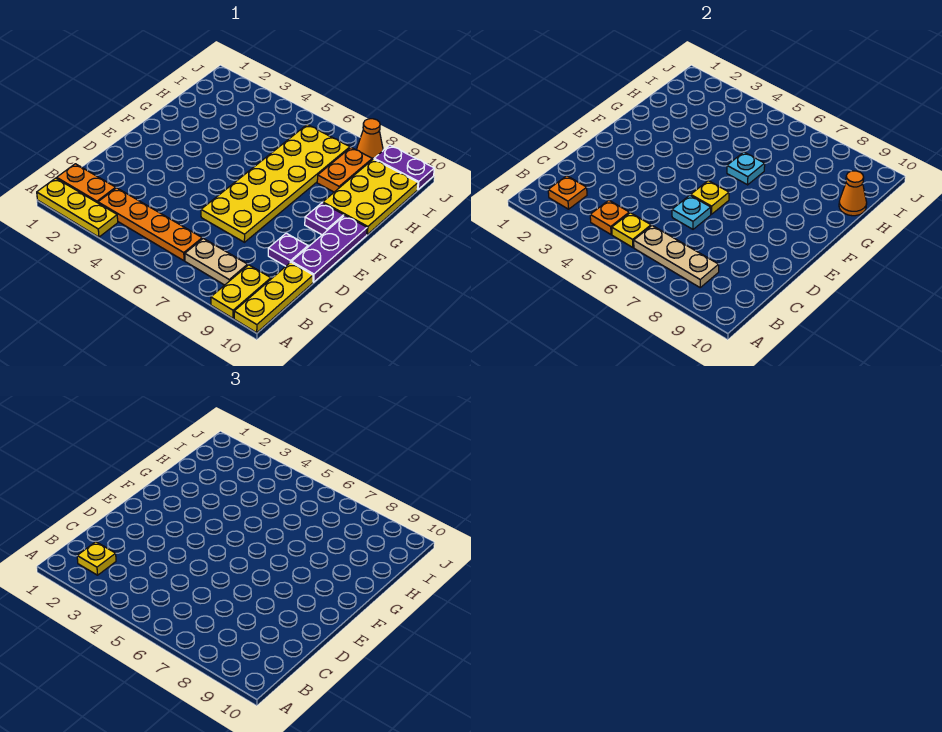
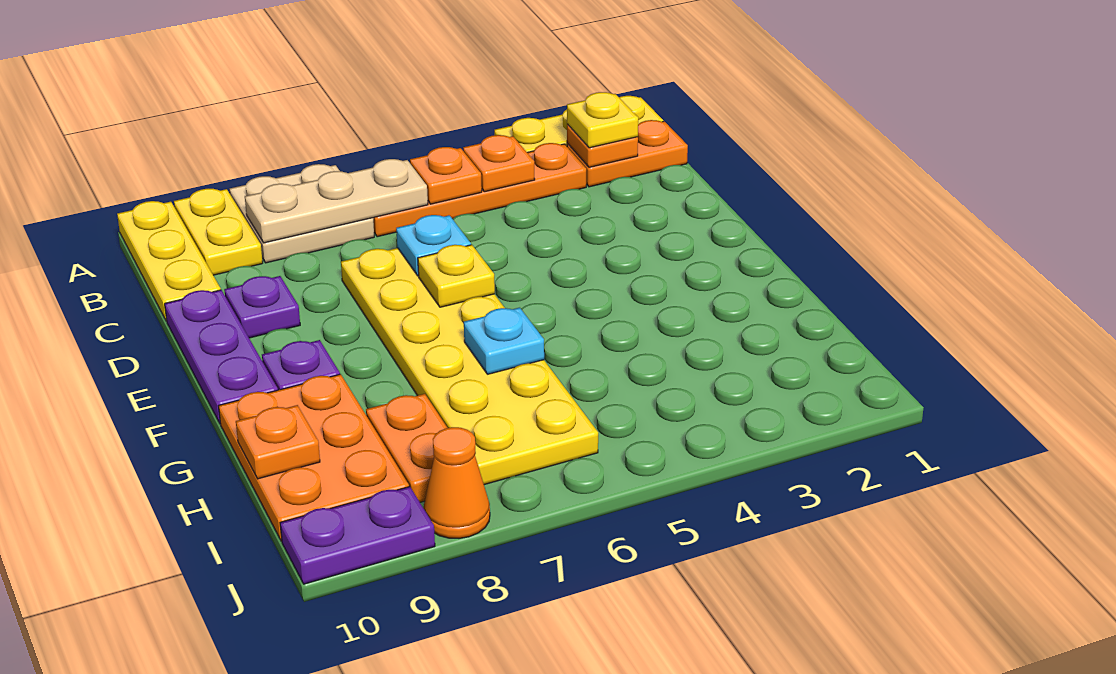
yellow 1x1 plate [612,213,651,248] -> orange 1x1 plate [410,147,482,204]
tan 1x2 plate [185,238,248,285] -> tan 2x2 plate [230,164,374,263]
yellow 2x3 plate [323,159,418,234] -> orange 2x3 plate [219,374,409,541]
orange 1x1 cone [839,171,867,216] -> orange 1x1 plate [236,405,320,479]

